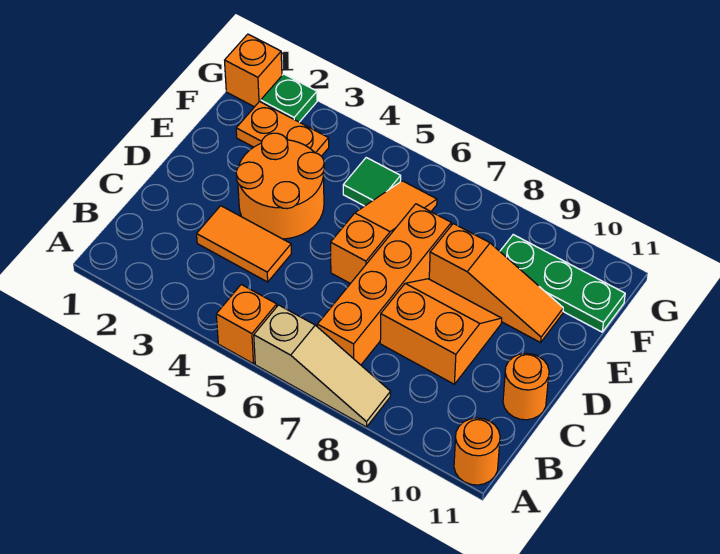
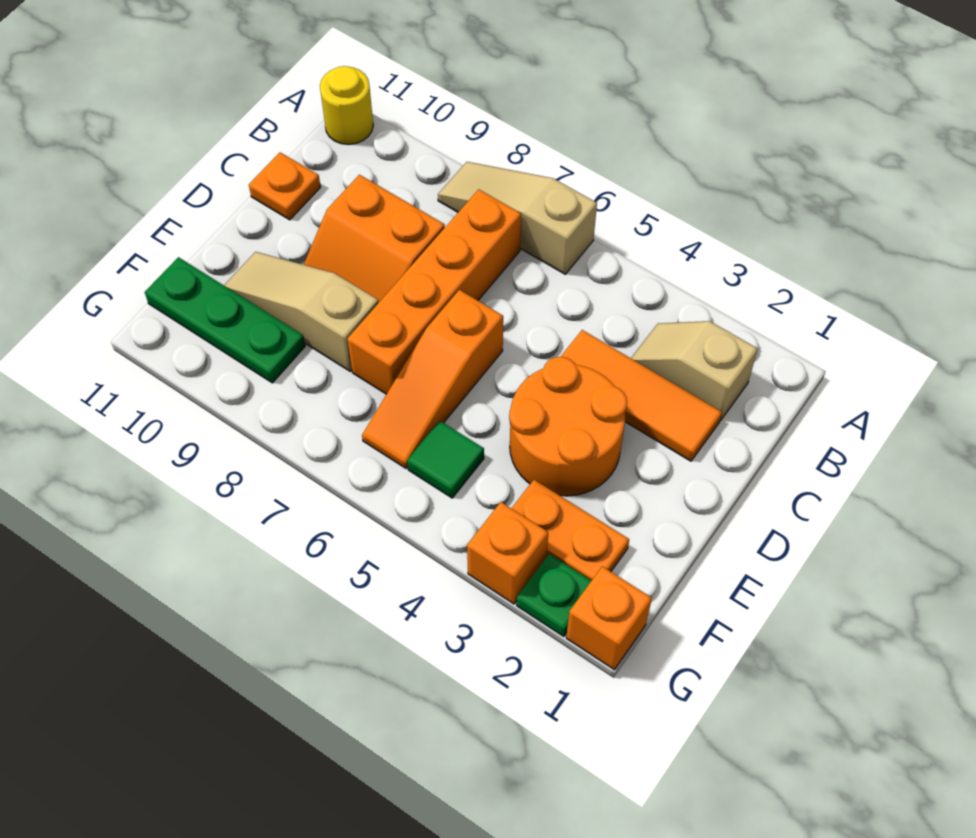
orange 1x1 brick [216,285,277,364] -> orange 1x1 brick moved to [467,502,548,604]
orange 1x1 round brick [454,418,500,485] -> yellow 1x1 round brick [320,66,373,145]
none -> tan 1x2 slope [631,321,758,421]
orange 1x2 tile [197,206,291,282] -> orange 1x3 tile [561,330,722,461]
orange 1x1 round brick [503,353,549,420] -> orange 1x1 plate [249,152,321,220]
orange 1x3 slope [429,224,563,343] -> tan 1x3 slope [224,252,378,371]

